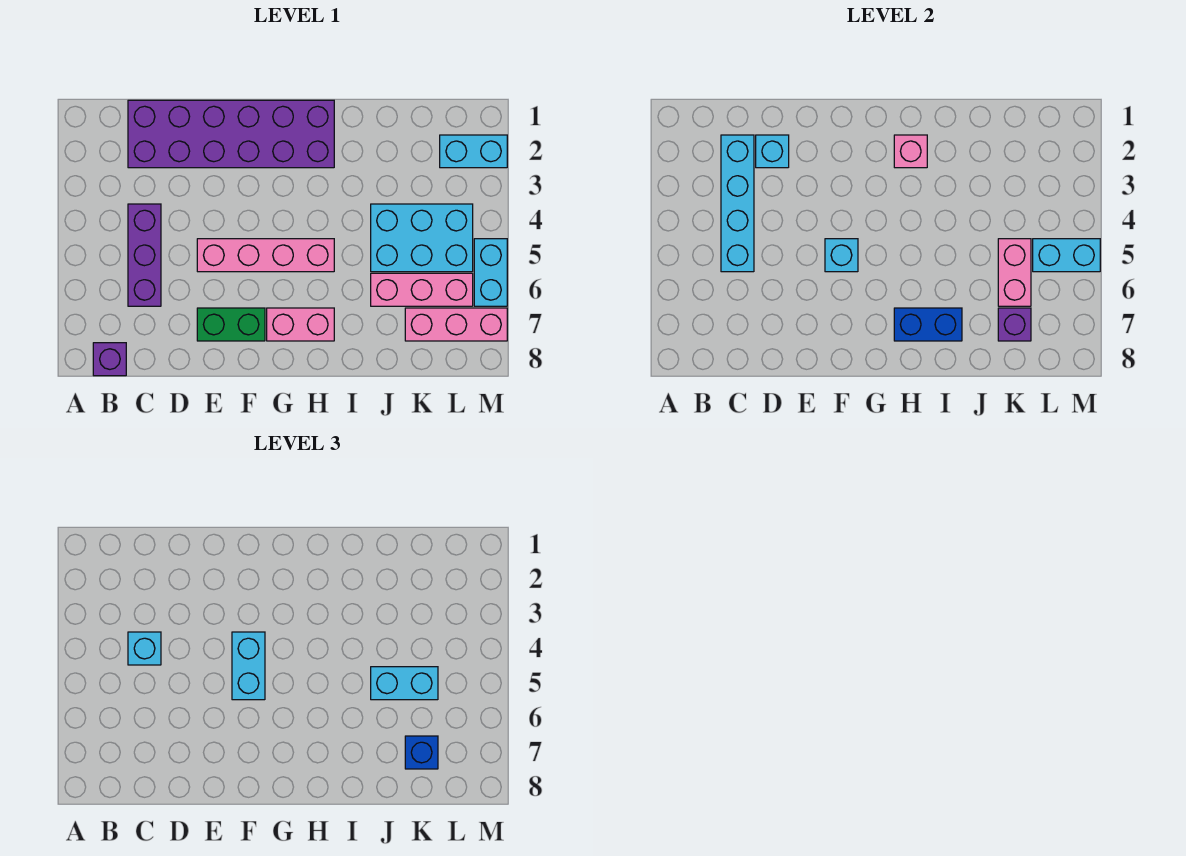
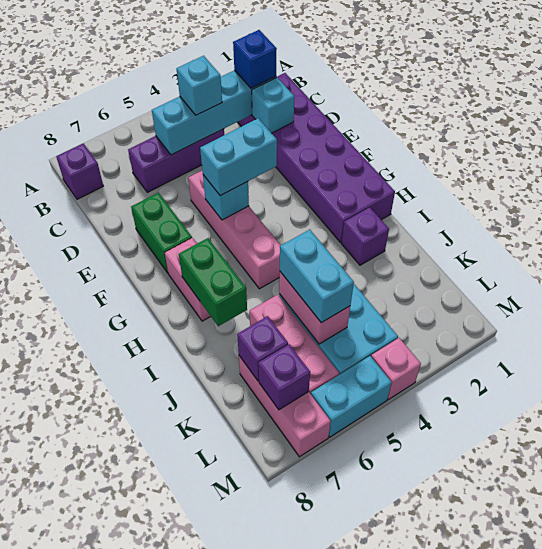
pink 1x1 brick [894,135,927,168] -> pink 1x1 brick moved to [371,338,421,400]
blue 1x2 brick [894,308,962,341] -> green 1x2 brick [179,238,247,326]
none -> purple 1x1 brick [342,207,389,265]
pink 1x2 brick [998,239,1031,306] -> pink 1x2 brick turned to [279,272,350,344]
blue 1x1 brick [405,736,438,769] -> blue 1x1 brick moved to [233,30,277,88]
cyan 1x2 brick [440,135,507,168] -> none
cyan 1x2 brick [1033,239,1100,272] -> none
none -> purple 1x1 brick [258,344,310,410]

